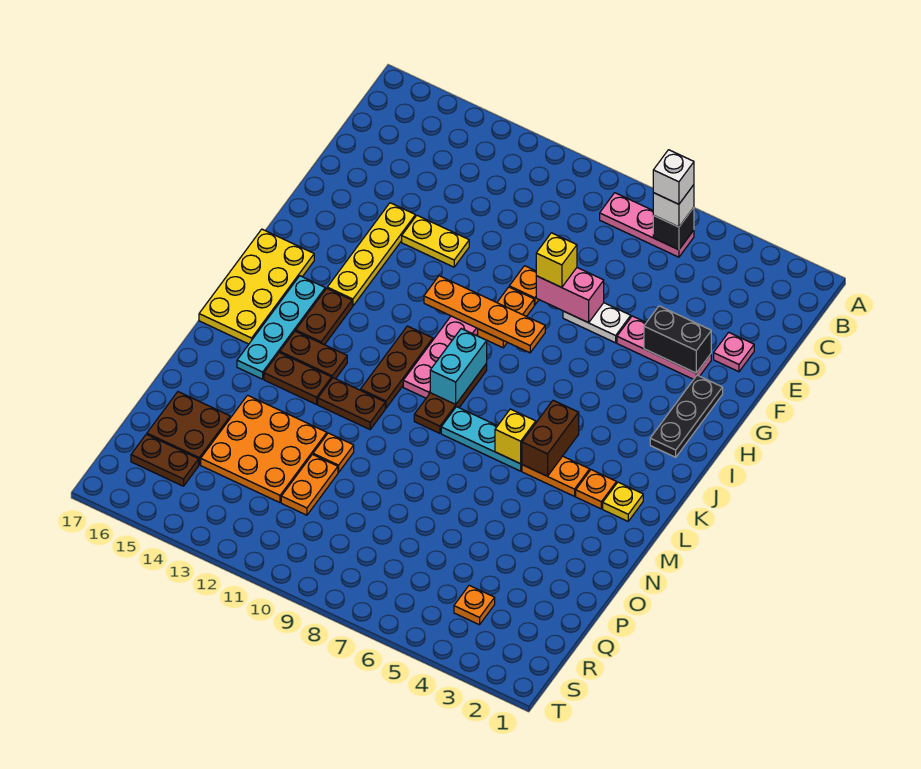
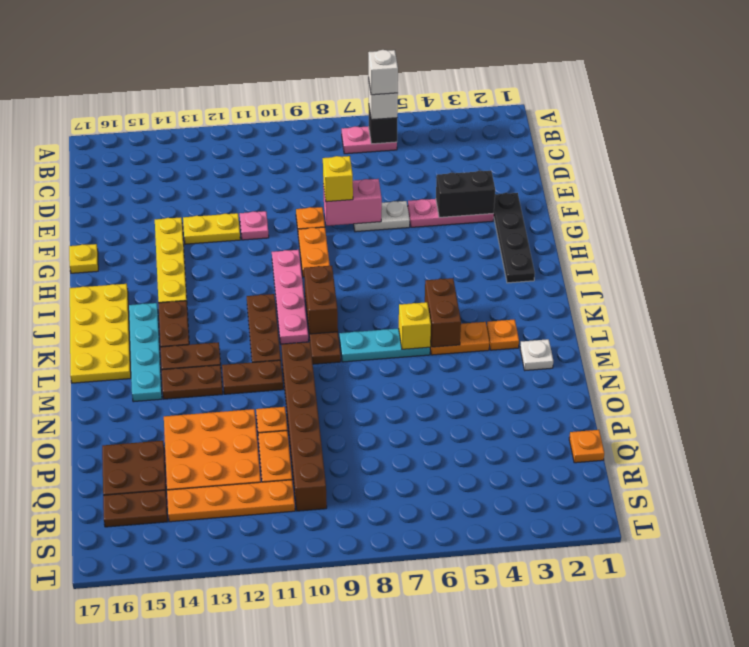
pink 1x3 plate [600,193,694,257] -> pink 1x2 plate [342,126,397,154]
pink 1x1 plate [714,332,754,372] -> pink 1x1 plate moved to [240,211,269,240]
black 1x3 plate [650,375,723,457] -> black 1x4 plate [494,193,535,283]
orange 1x4 plate [424,276,545,353] -> orange 1x4 plate moved to [167,480,295,522]
cyan 1x2 brick [430,329,487,404] -> brown 1x2 brick [304,266,338,334]
yellow 1x1 plate [603,482,643,521] -> yellow 1x1 plate moved to [69,244,98,273]
none -> white 1x1 plate [520,339,553,370]
none -> brown 1x6 brick [281,342,327,511]
orange 1x1 plate [454,585,495,625] -> orange 1x1 plate moved to [569,430,604,463]

